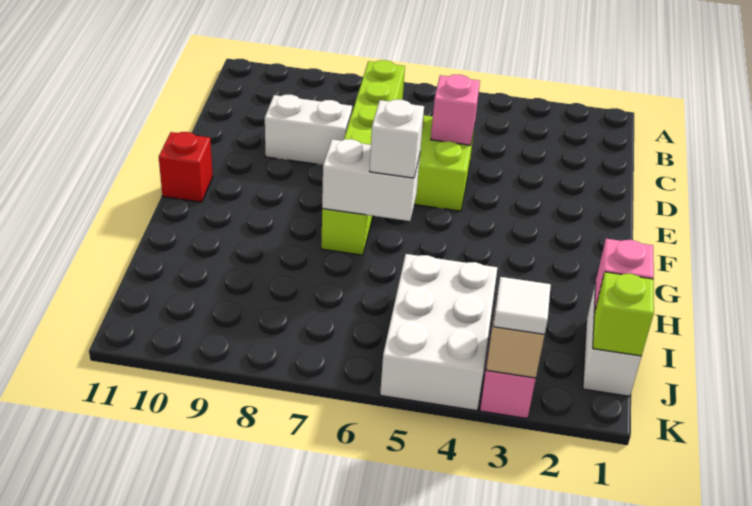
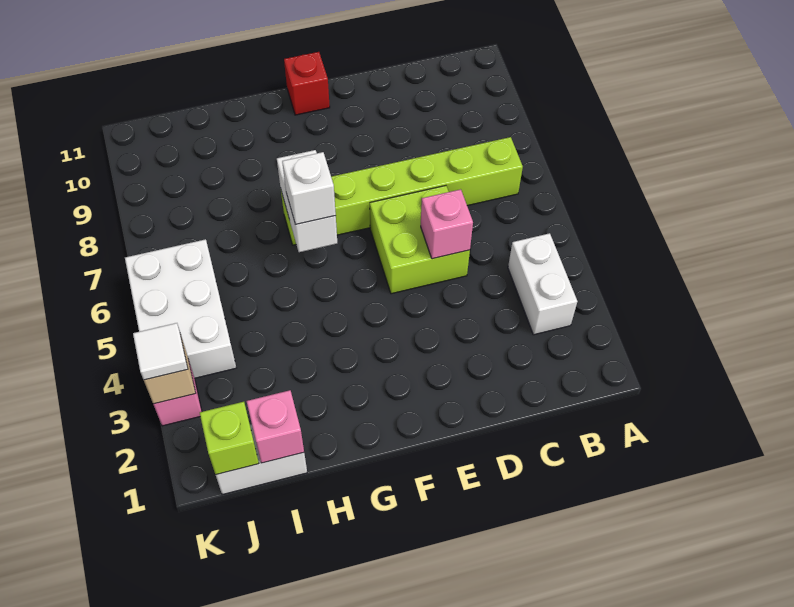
white 1x2 brick [265,95,352,164] -> white 1x2 brick moved to [508,233,577,335]
white 2x3 brick [380,254,497,411] -> white 2x3 brick turned to [125,239,236,378]

